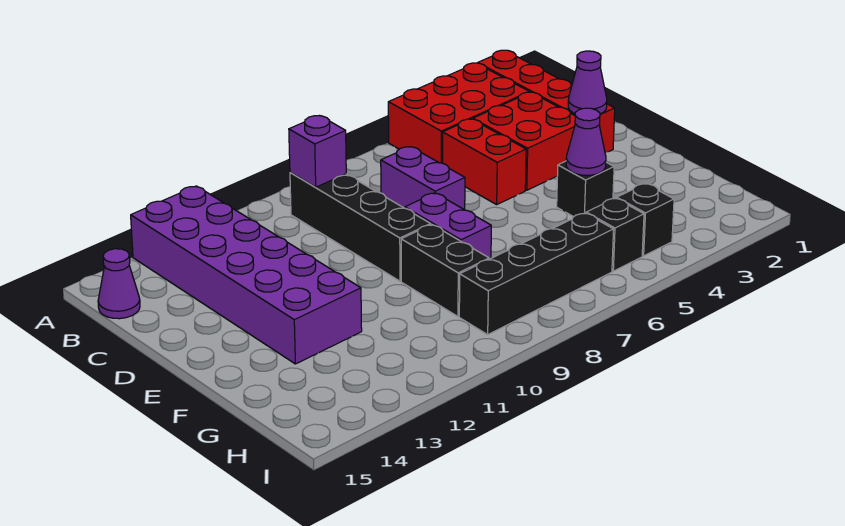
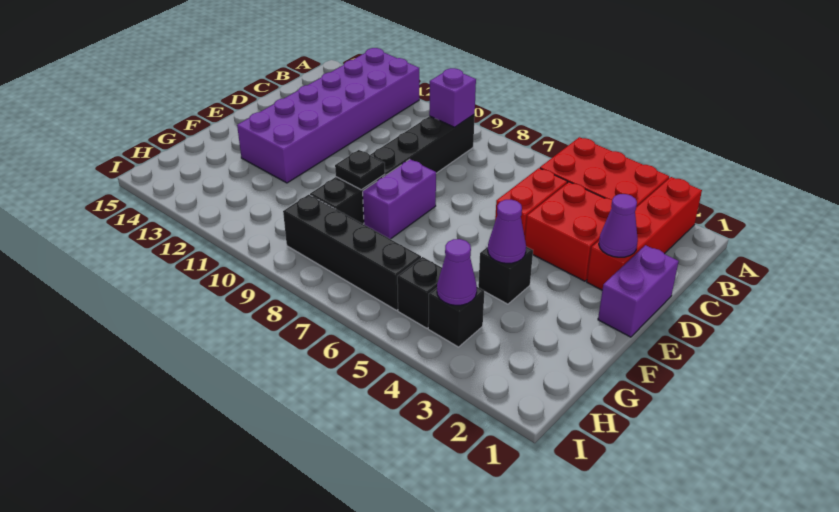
purple 1x1 cone [98,249,140,319] -> purple 1x1 cone moved to [437,239,477,305]
purple 1x2 brick [381,147,465,210] -> purple 1x2 brick moved to [598,245,679,337]
none -> black 1x1 plate [335,150,385,190]

